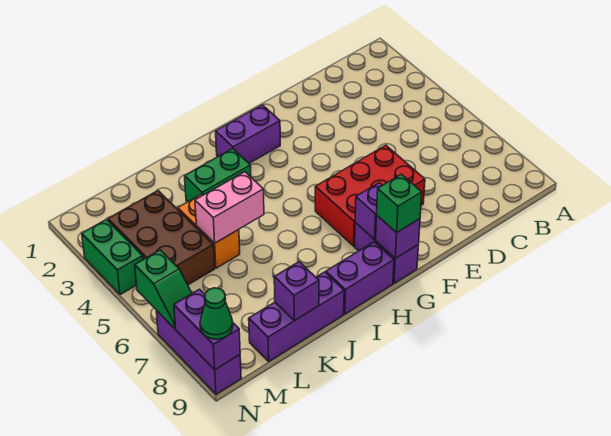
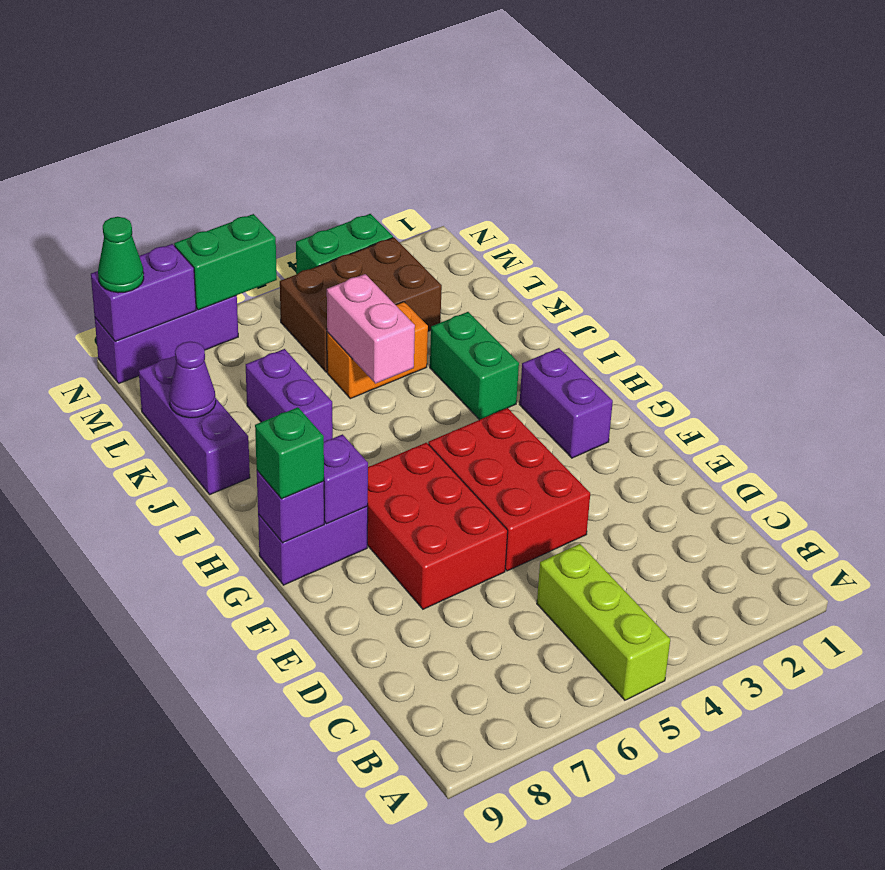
none -> lime 1x3 brick [537,544,670,700]
none -> red 2x3 brick [428,408,590,571]
purple 1x2 brick [326,242,394,314] -> purple 1x2 brick moved to [246,349,333,442]
purple 1x1 brick [274,262,319,321] -> purple 1x1 cone [169,342,216,418]
green 1x2 slope [135,250,192,329] -> green 1x2 brick [174,214,277,310]

